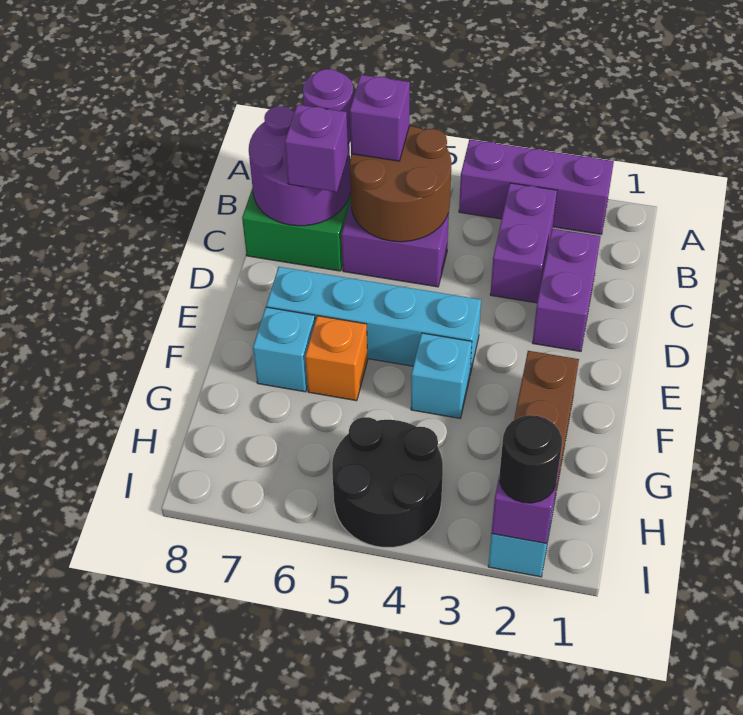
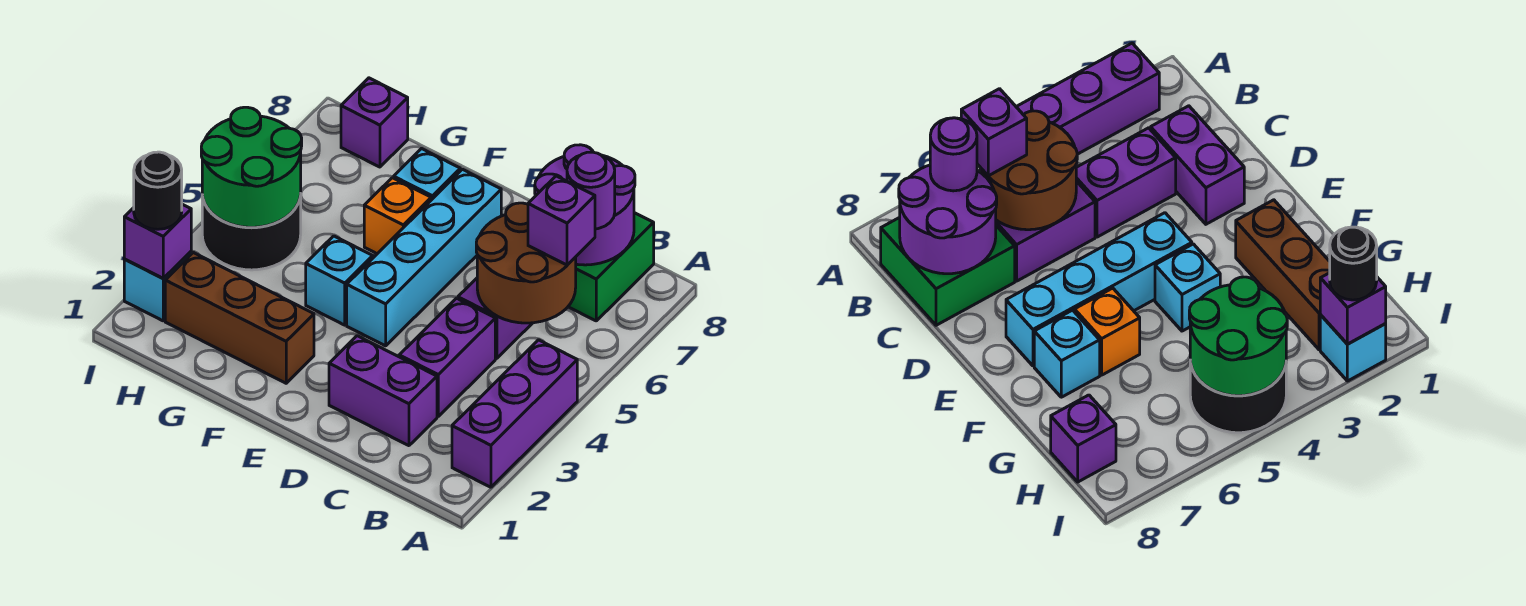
purple 1x2 brick [490,183,557,303] -> purple 1x2 brick turned to [399,298,495,416]
purple 1x1 brick [285,105,348,192] -> purple 1x1 brick moved to [341,78,408,167]
none -> green 2x2 round brick [201,107,302,227]

